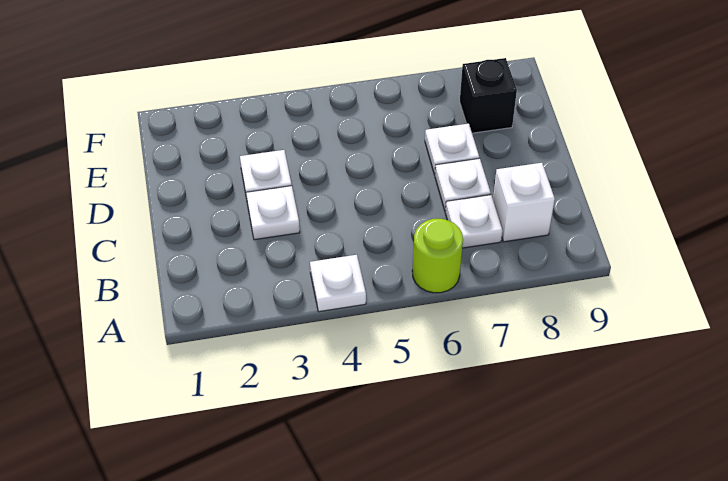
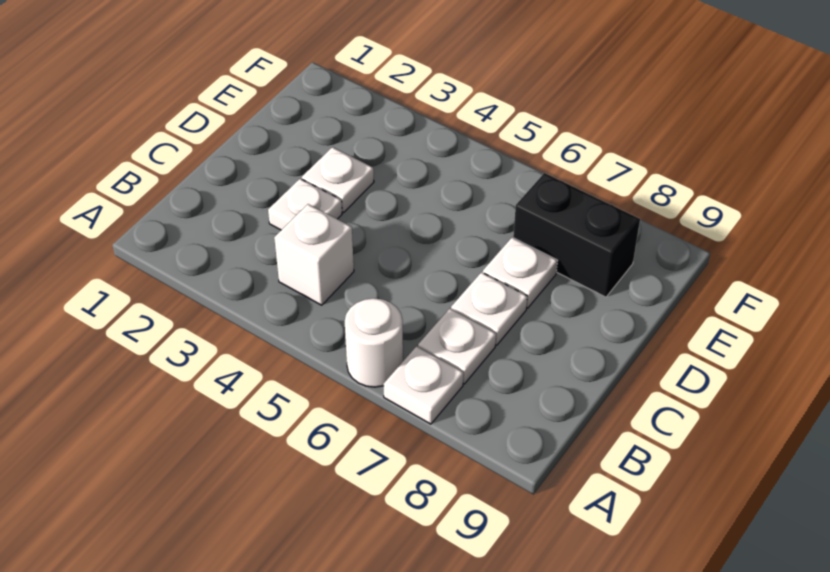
white 1x1 plate [310,255,366,312] -> white 1x1 plate moved to [384,346,463,424]
lime 1x1 round brick [412,219,463,293] -> white 1x1 round brick [345,298,403,387]
white 1x1 brick [493,163,555,242] -> white 1x1 brick moved to [274,204,354,305]
black 1x1 brick [460,58,517,133] -> black 1x2 brick [513,173,640,297]

